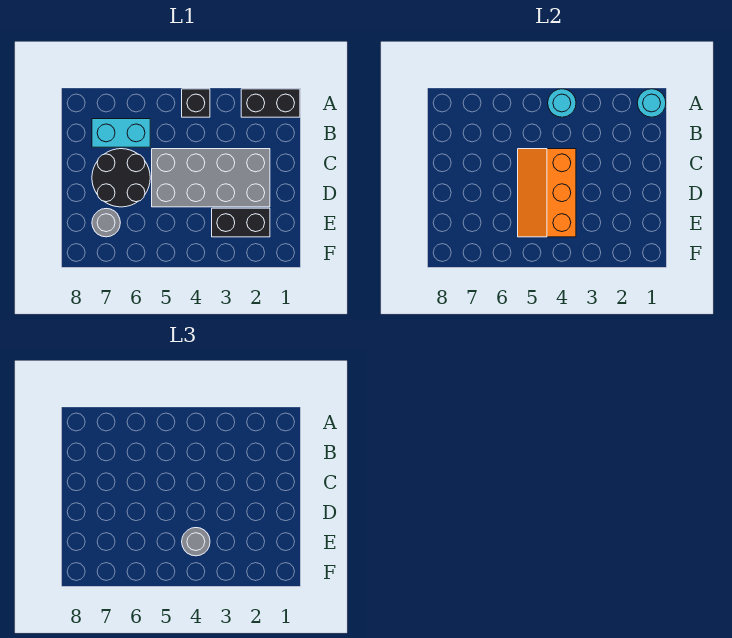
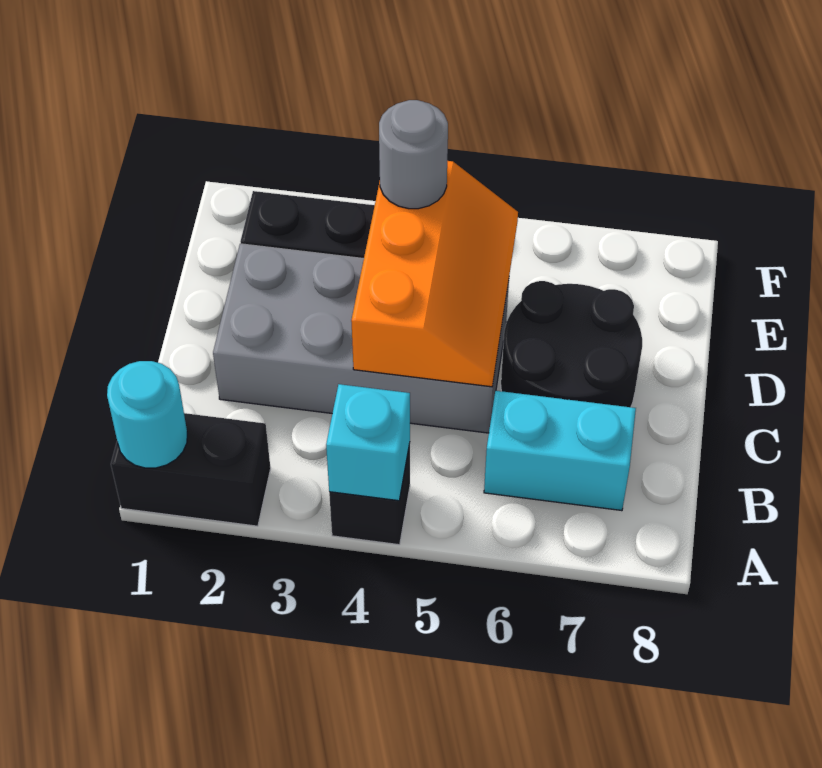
cyan 1x1 round brick [548,89,576,117] -> cyan 1x1 brick [326,384,410,501]
grey 1x1 round brick [92,209,120,237] -> none

